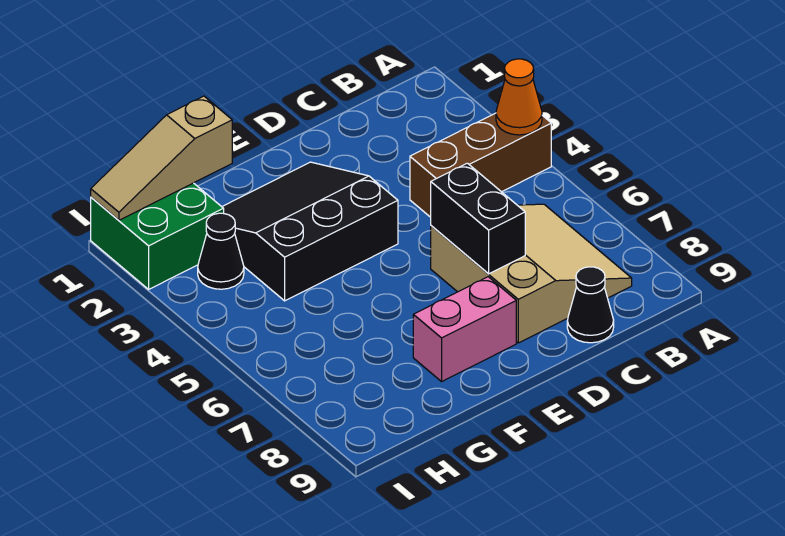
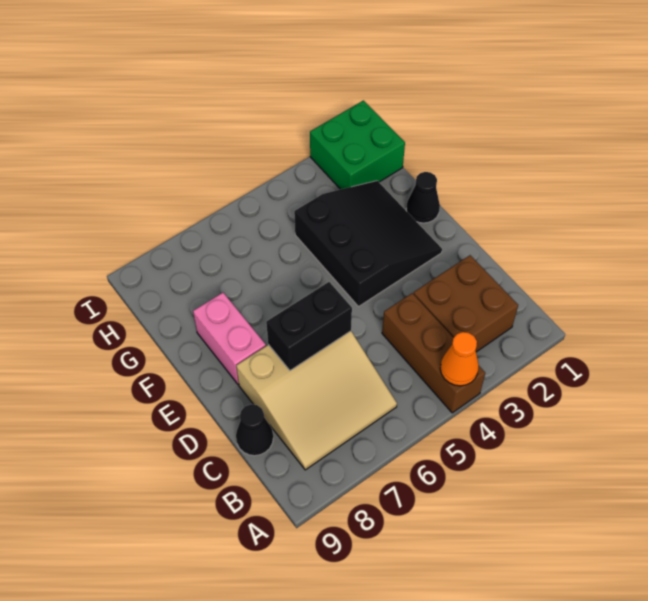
none -> brown 2x2 brick [414,255,518,352]
tan 1x3 slope [91,96,232,220] -> none
black 1x1 cone [198,213,244,289] -> black 1x1 cone moved to [406,172,440,223]

